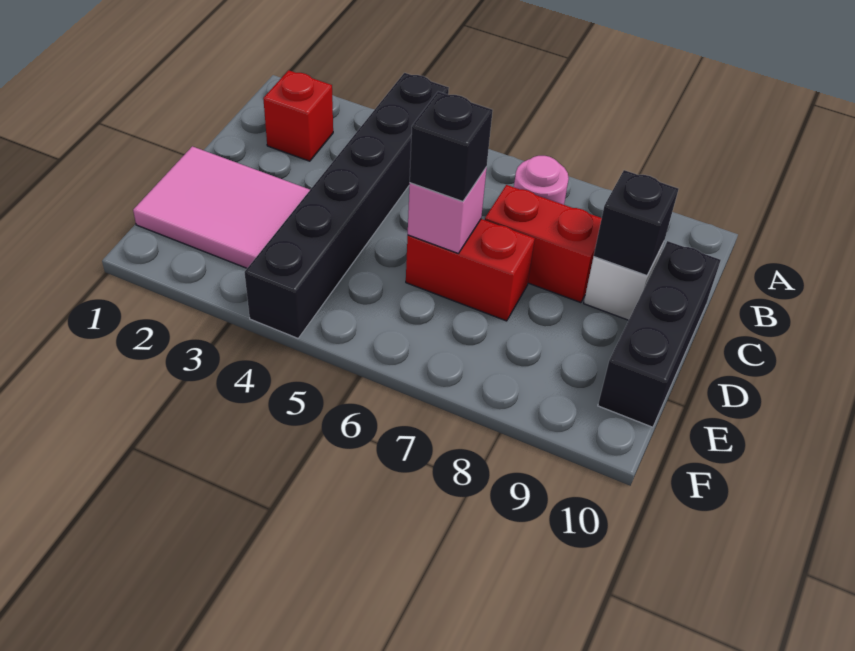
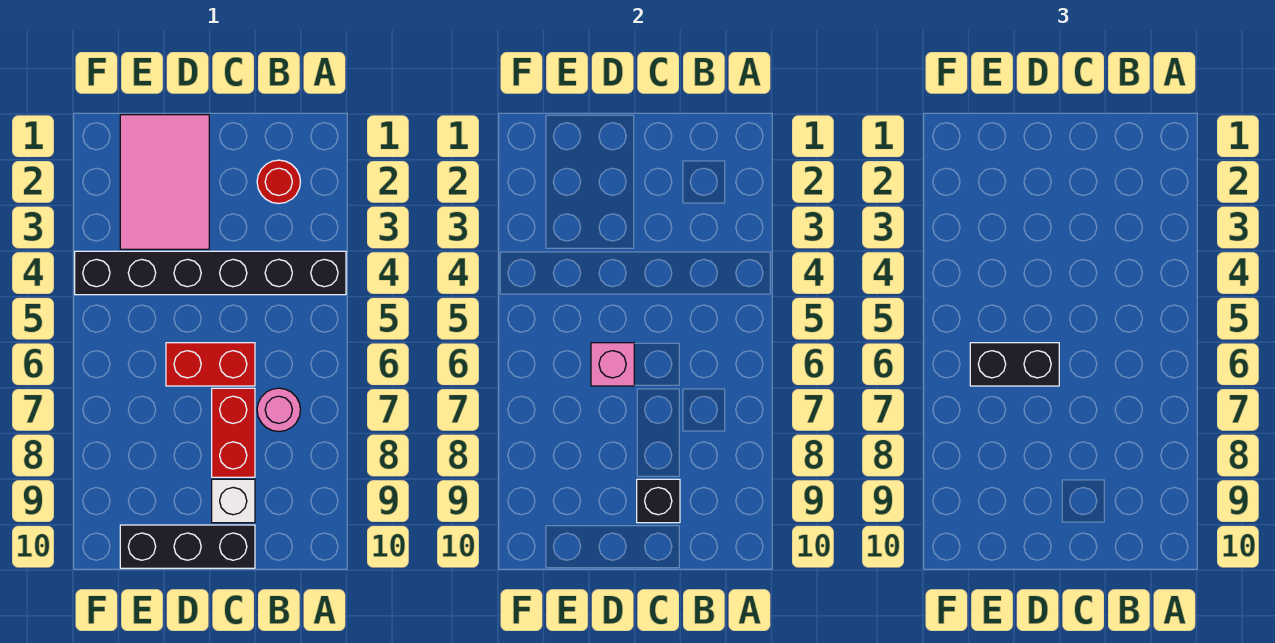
red 1x1 brick [263,70,333,161] -> red 1x1 round brick [257,160,300,204]
red 1x2 brick [406,219,535,321] -> red 1x2 brick turned to [166,343,255,386]
black 1x1 brick [410,92,493,201] -> black 1x2 brick [970,343,1059,386]

